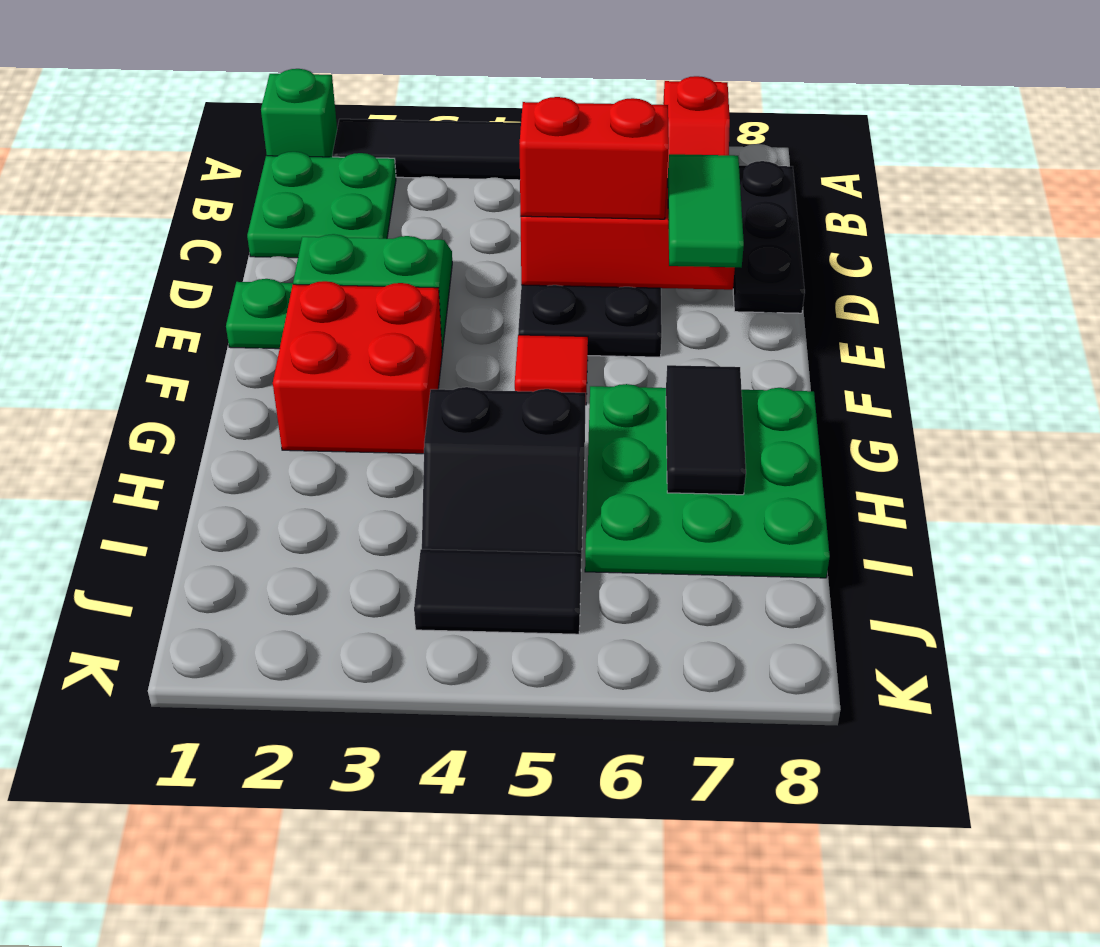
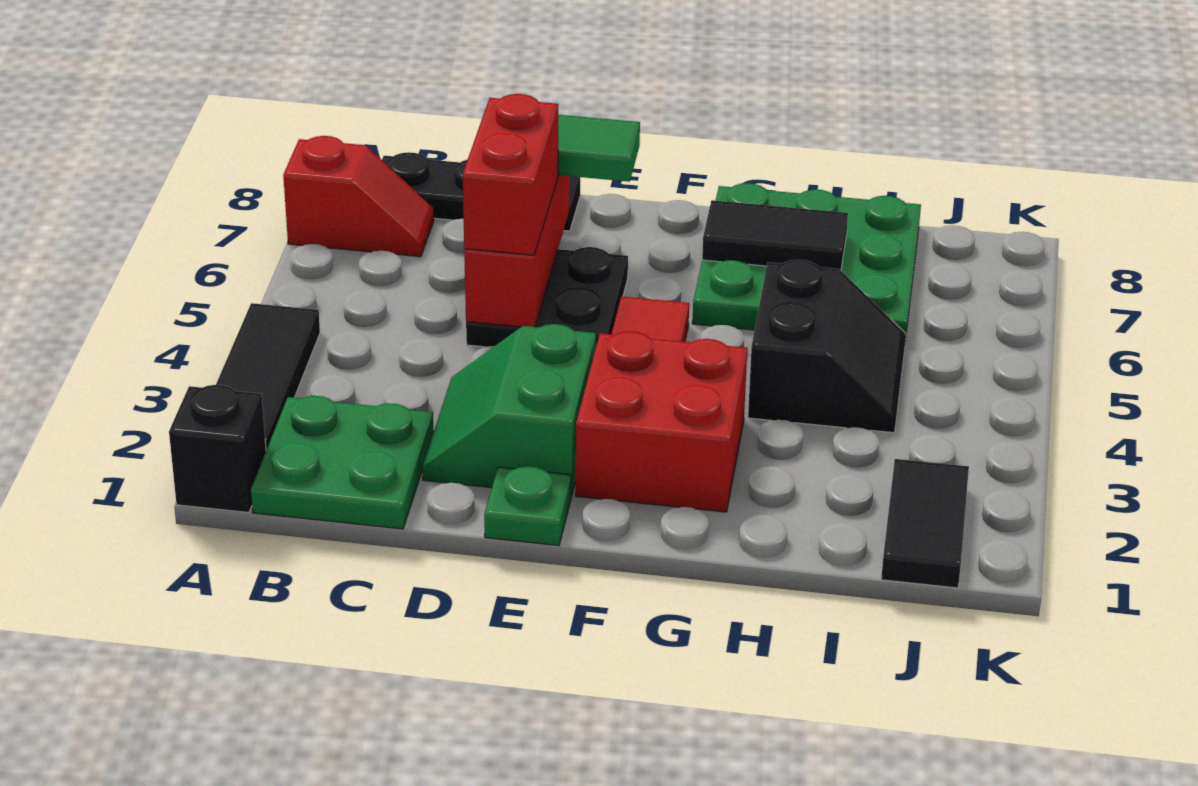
green 1x1 brick [261,69,337,157] -> black 1x1 brick [169,385,266,513]
black 1x2 tile [414,549,581,634] -> black 1x2 tile moved to [881,459,969,588]

